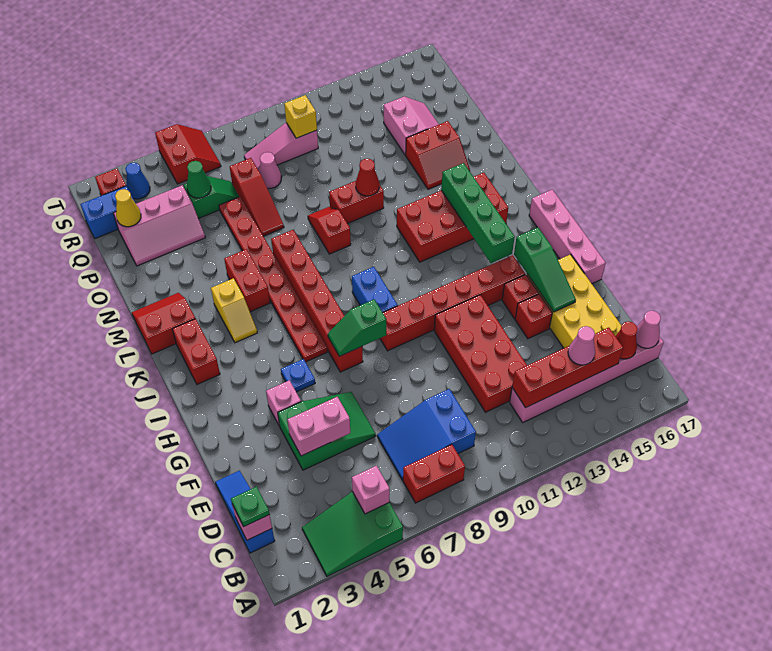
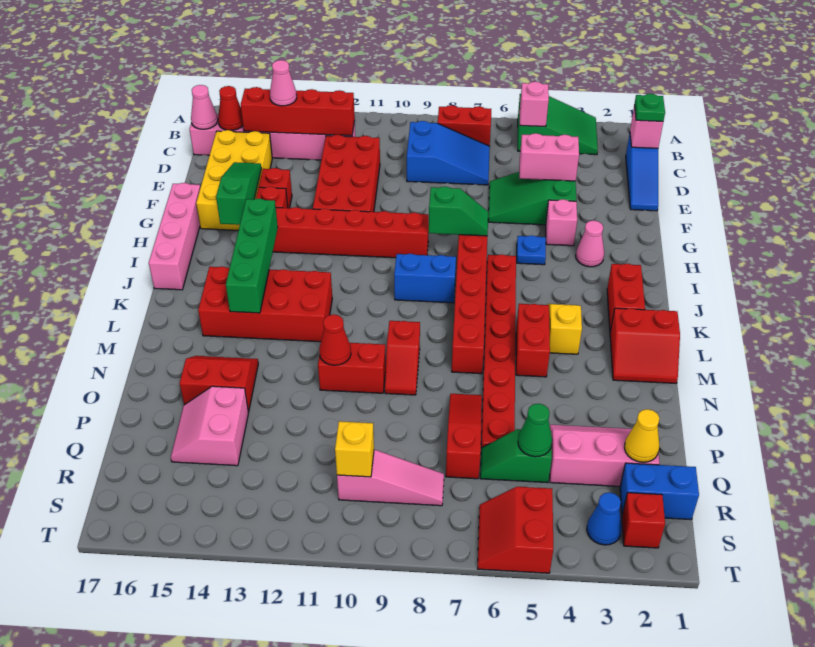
blue 1x2 brick [352,267,398,312] -> blue 1x2 brick turned to [394,254,456,303]
pink 1x1 cone [259,152,281,188] -> pink 1x1 cone moved to [576,221,604,267]

